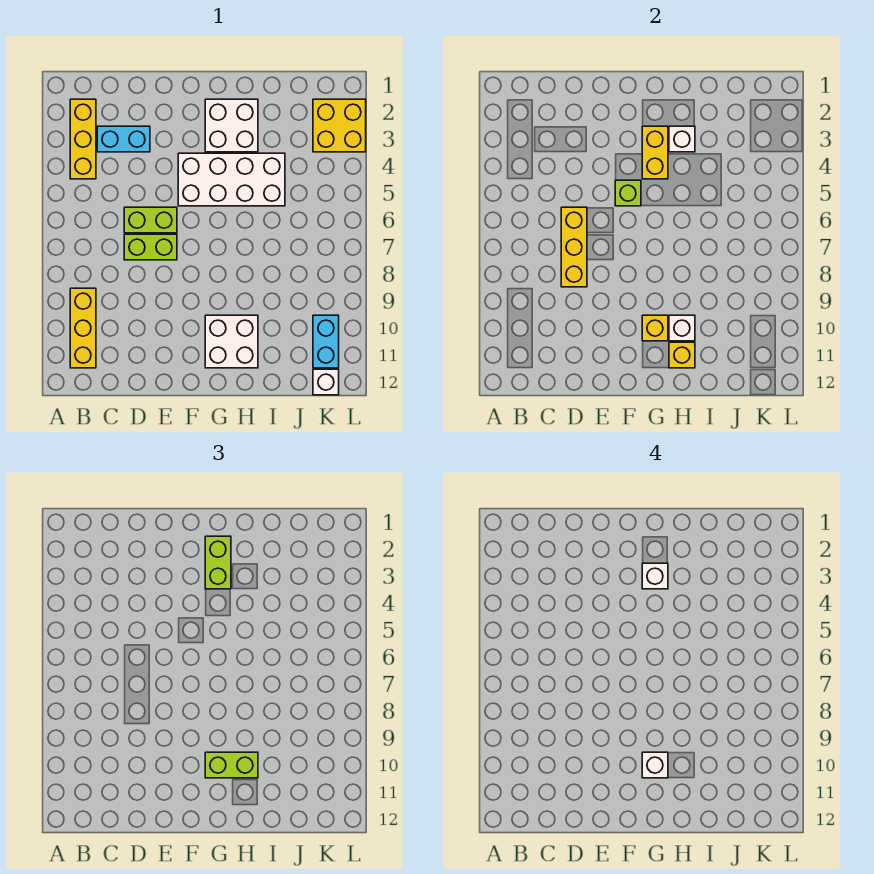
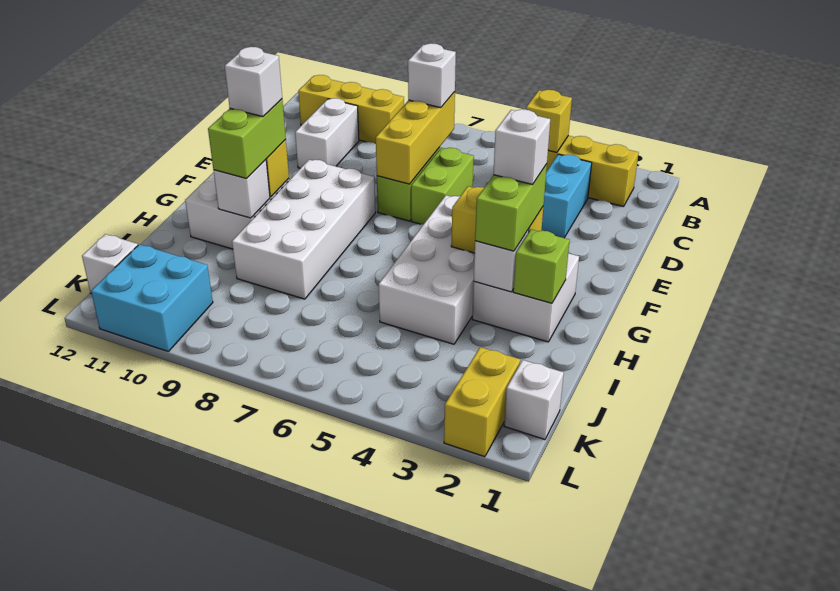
none -> white 1x1 brick [408,43,456,108]
none -> white 1x2 brick [295,98,359,168]
yellow 1x3 brick [561,207,587,287] -> yellow 1x3 brick turned to [376,92,455,184]
lime 1x1 brick [615,180,641,206] -> lime 1x1 brick moved to [513,229,570,303]
none -> white 2x4 brick [232,160,375,299]
lime 1x2 brick [205,536,231,589] -> lime 1x2 brick turned to [475,164,547,251]
yellow 1x1 brick [669,342,695,368] -> yellow 1x1 brick moved to [526,90,572,152]
none -> white 1x1 brick [504,360,564,440]
yellow 2x2 brick [313,99,366,152] -> yellow 1x2 brick [444,347,520,457]
cyan 1x2 brick [313,315,339,368] -> cyan 2x2 brick [91,244,213,351]

